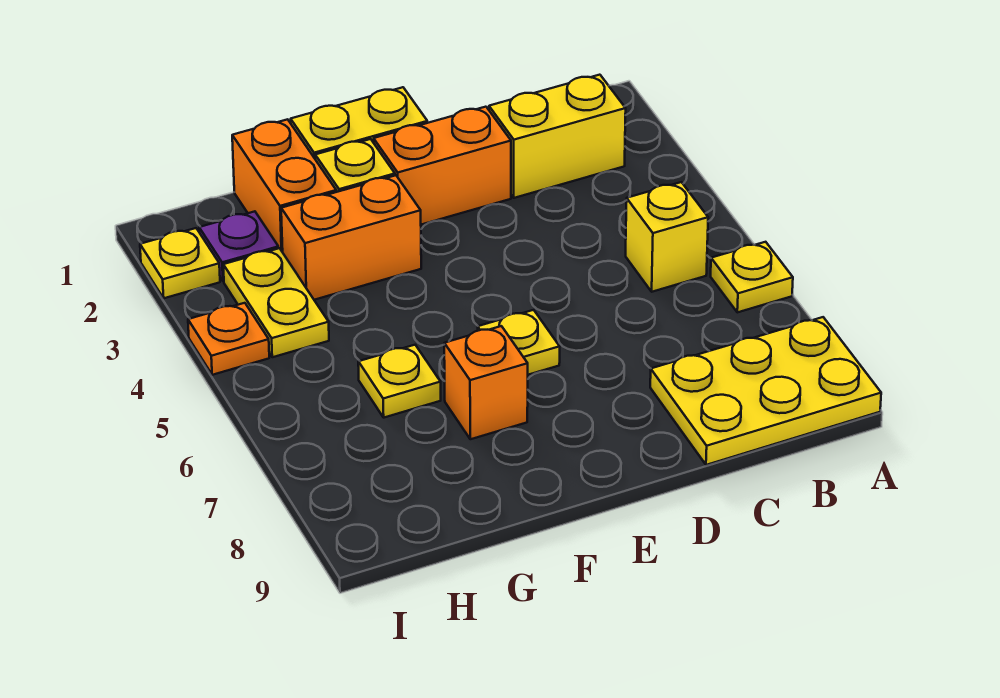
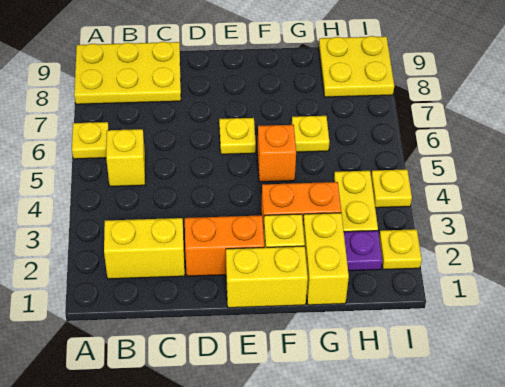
orange 1x1 brick [444,326,528,439] -> orange 1x1 brick moved to [257,125,296,182]
orange 1x2 brick [232,119,336,252] -> yellow 1x2 brick [303,213,349,305]
none -> yellow 2x2 plate [319,36,394,97]
orange 1x1 plate [188,303,269,375] -> yellow 1x1 plate [371,169,412,208]

